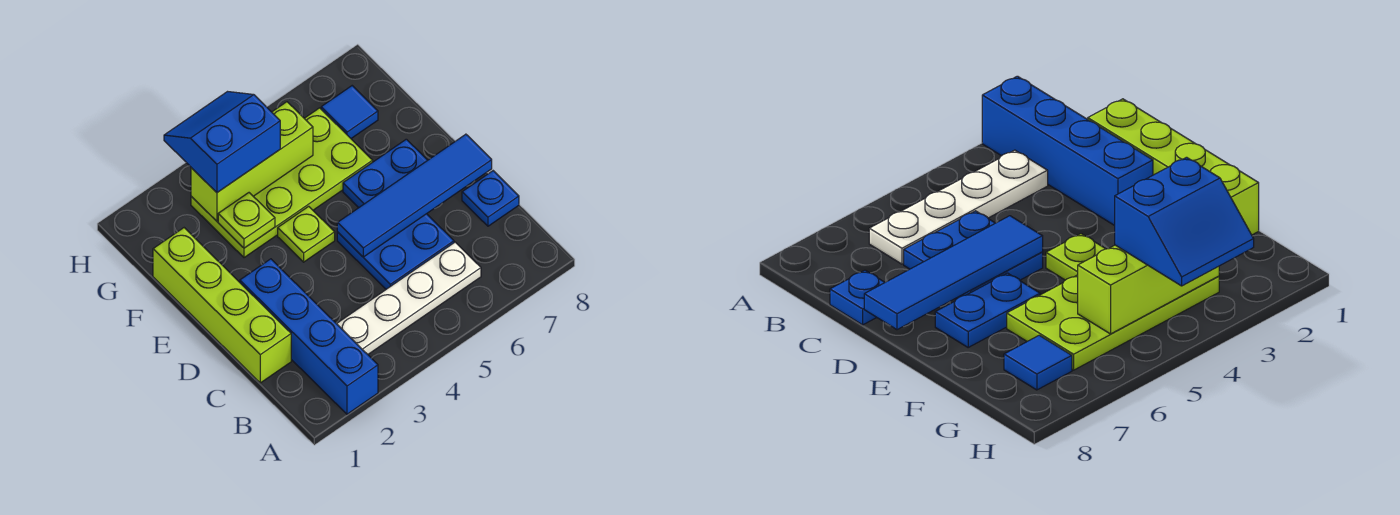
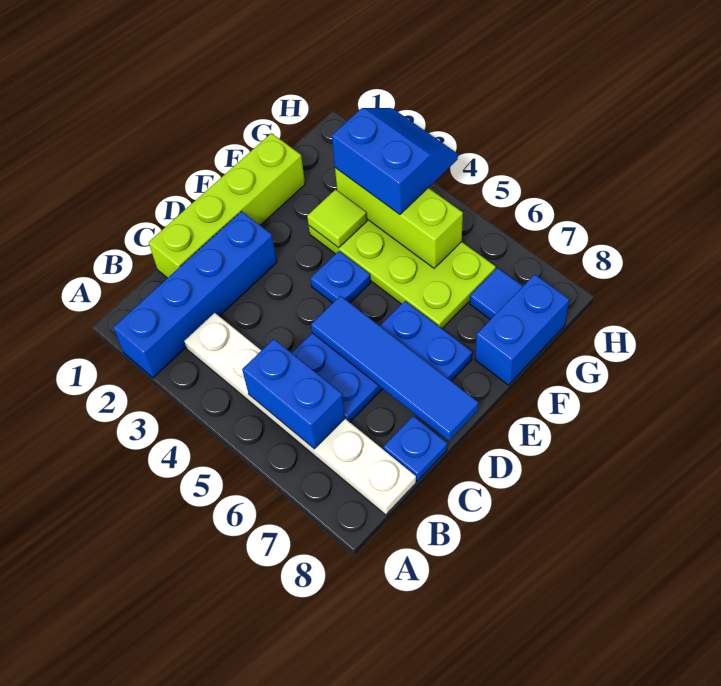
white 1x4 plate [337,242,481,354] -> white 1x6 plate [184,313,416,515]
none -> blue 1x2 brick [242,339,345,449]
lime 1x1 plate [278,206,335,262] -> blue 1x1 plate [310,251,371,303]
lime 1x1 plate [218,193,275,248] -> lime 1x1 tile [307,189,367,248]
none -> blue 1x2 brick [475,274,569,385]

